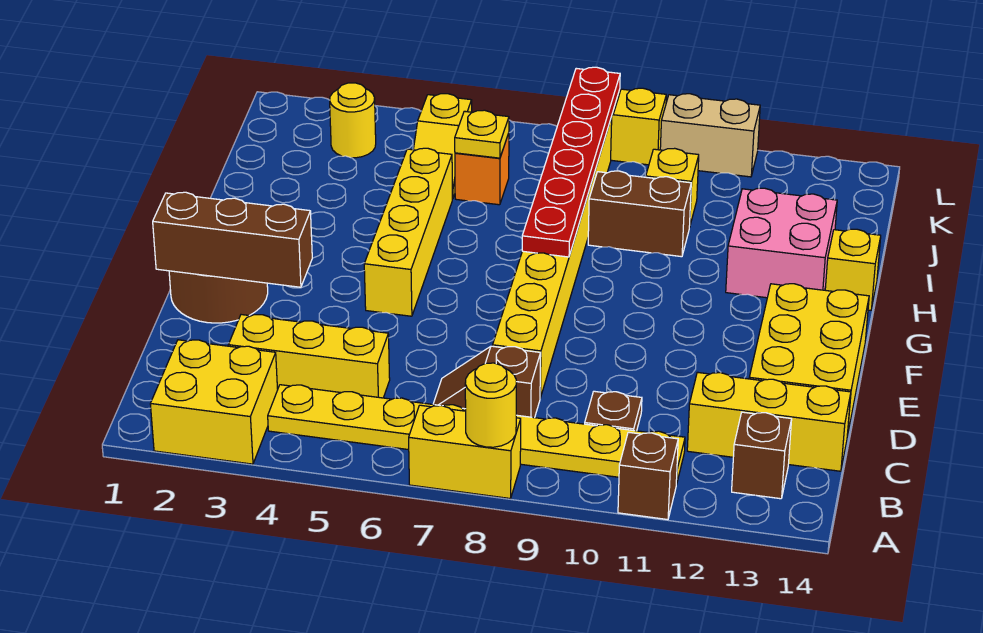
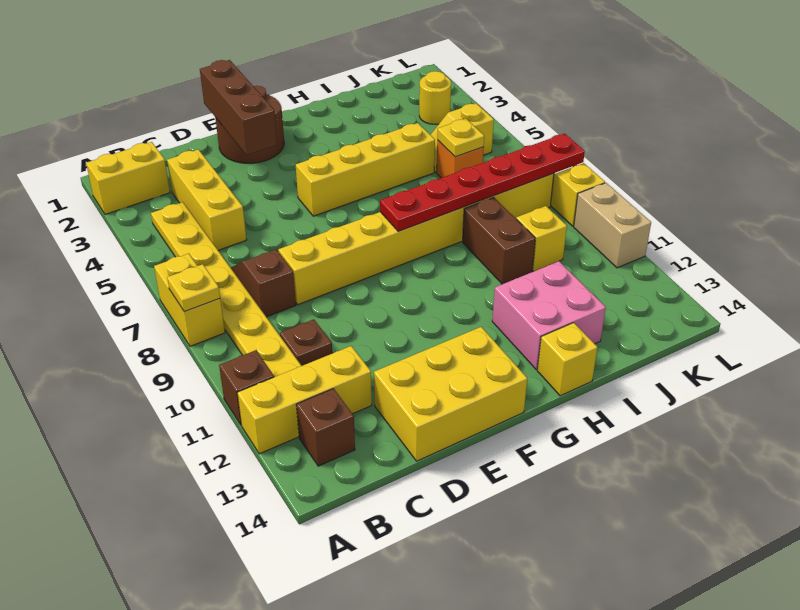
yellow 2x2 brick [150,340,278,464] -> yellow 1x2 brick [86,142,170,214]
yellow 1x1 round brick [465,363,516,447] -> yellow 1x1 plate [167,264,220,312]
yellow 1x3 brick [687,372,851,471] -> yellow 1x3 brick turned to [237,346,372,454]

